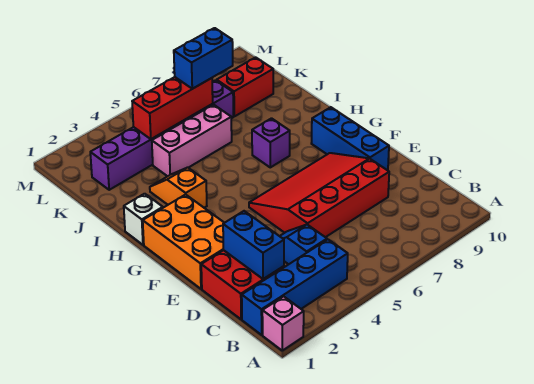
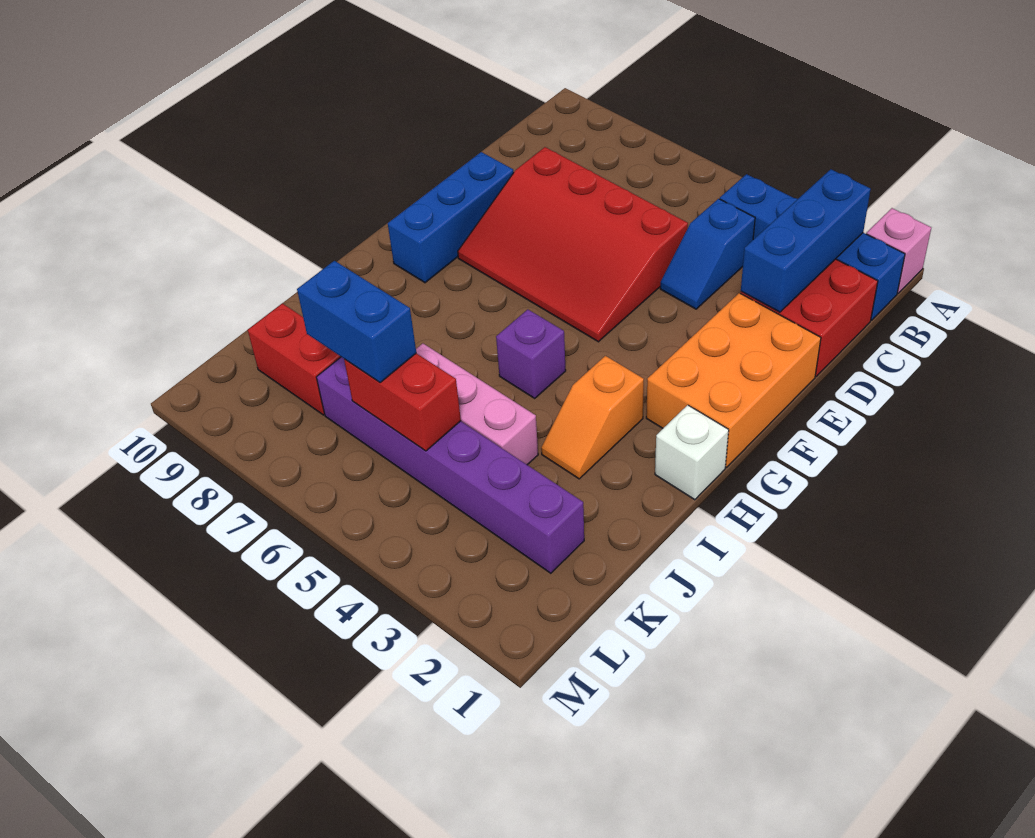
blue 1x2 brick [223,211,284,279] -> blue 1x3 brick [741,169,871,312]
purple 1x1 brick [252,118,290,167] -> purple 1x1 brick moved to [496,310,566,398]
red 1x3 brick [132,77,213,139] -> red 1x2 brick [344,353,461,451]

